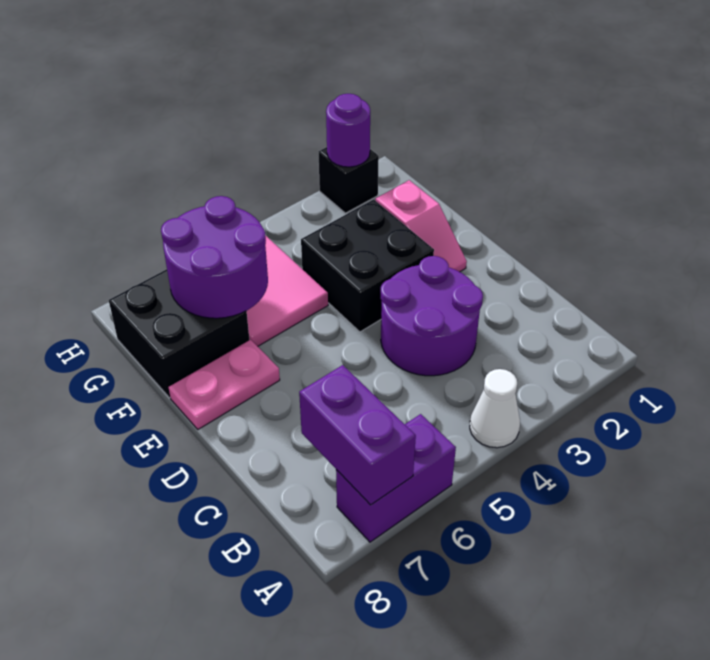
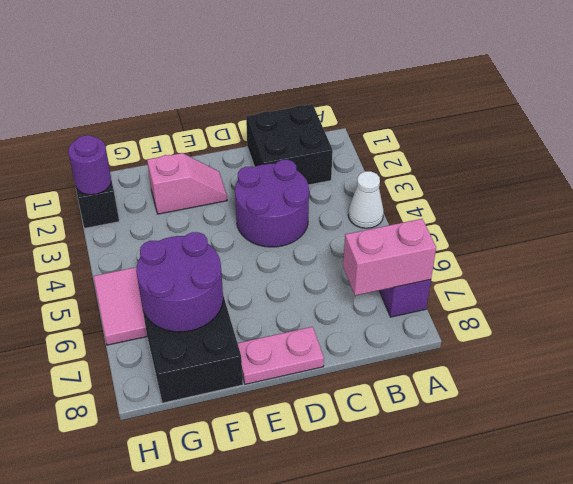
purple 1x2 brick [299,365,416,505] -> pink 1x2 brick [343,219,436,296]
black 2x2 brick [301,200,434,332] -> black 2x2 brick moved to [246,104,333,185]
pink 1x2 plate [169,340,280,429] -> pink 1x2 plate turned to [238,327,324,384]

